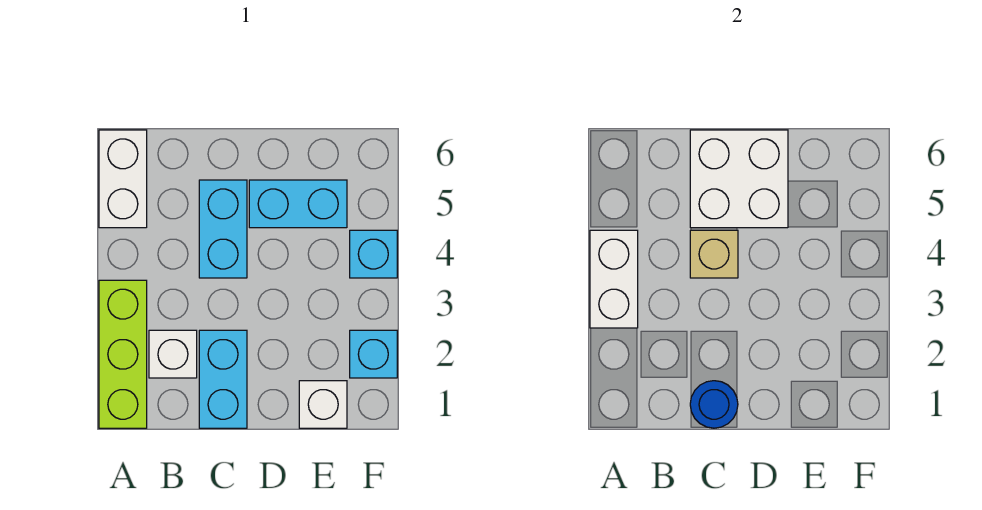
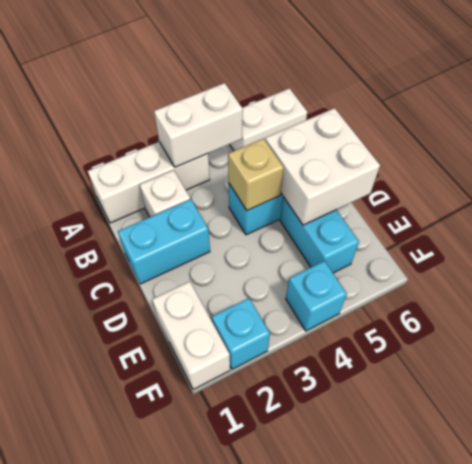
lime 1x3 brick [99,280,147,428] -> white 1x3 brick [88,142,210,223]
blue 1x1 round brick [690,381,738,428] -> none
white 1x1 brick [299,381,347,428] -> white 1x2 brick [152,281,230,390]

